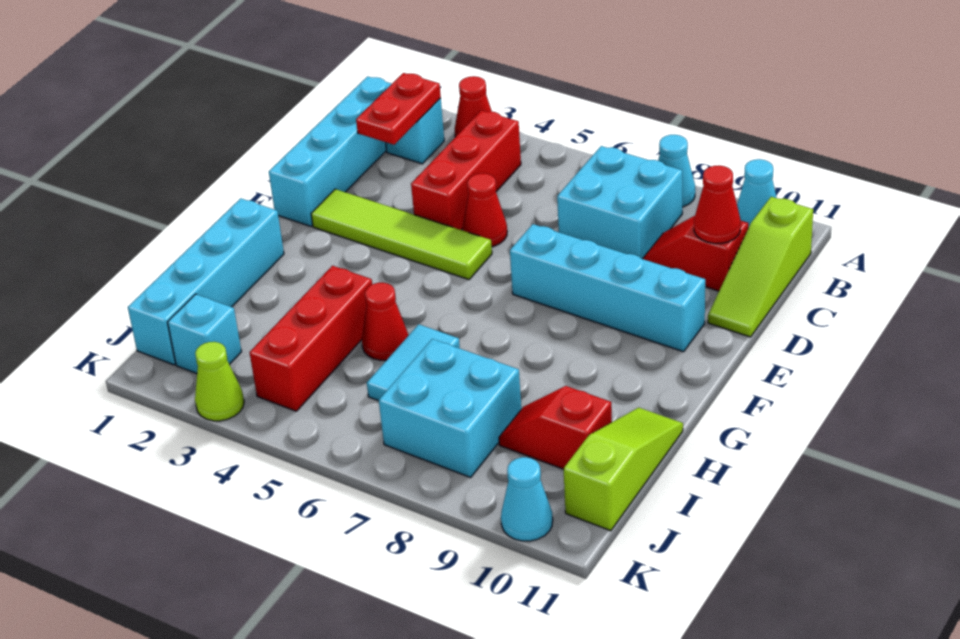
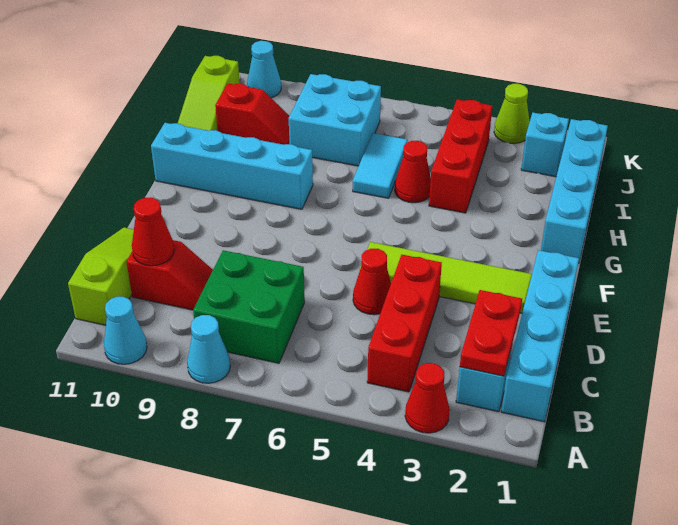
cyan 2x2 brick [557,146,682,259] -> green 2x2 brick [193,250,305,363]
cyan 1x4 brick [510,224,705,352] -> cyan 1x4 brick moved to [151,123,313,209]

